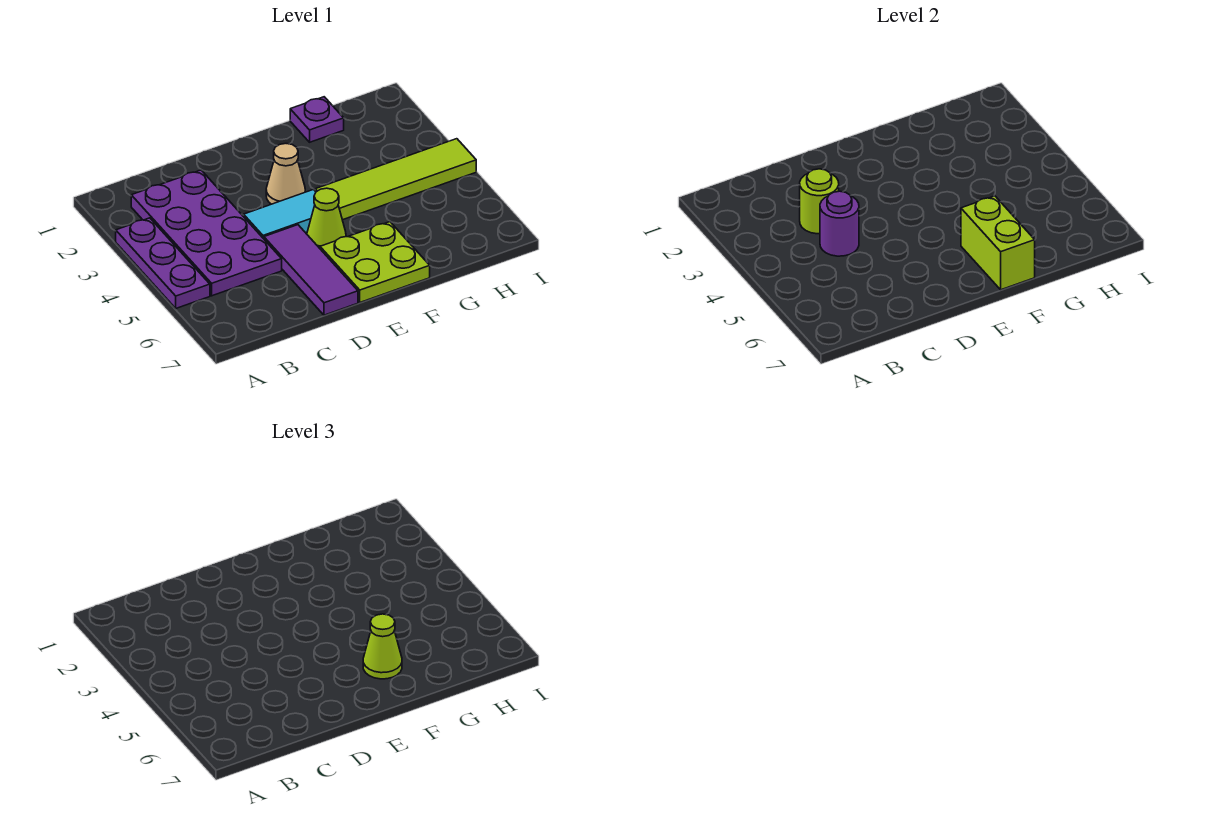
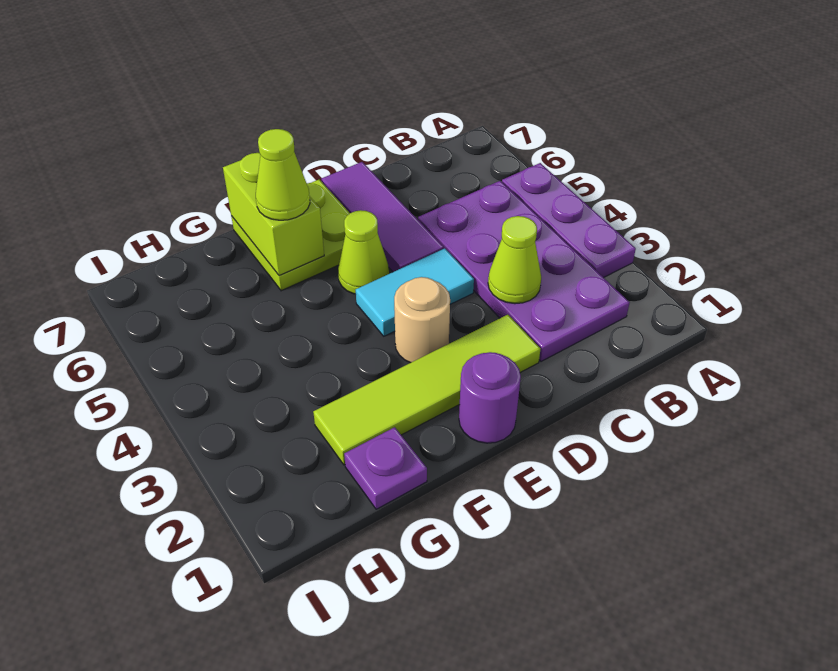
lime 1x1 round brick [800,169,839,234] -> lime 1x1 cone [488,216,541,304]
purple 1x1 round brick [820,191,859,256] -> purple 1x1 round brick moved to [459,352,521,443]
tan 1x1 cone [266,144,305,204] -> tan 1x1 round brick [394,277,450,363]
lime 1x4 tile [315,139,476,220] -> lime 1x4 tile moved to [313,315,540,465]

